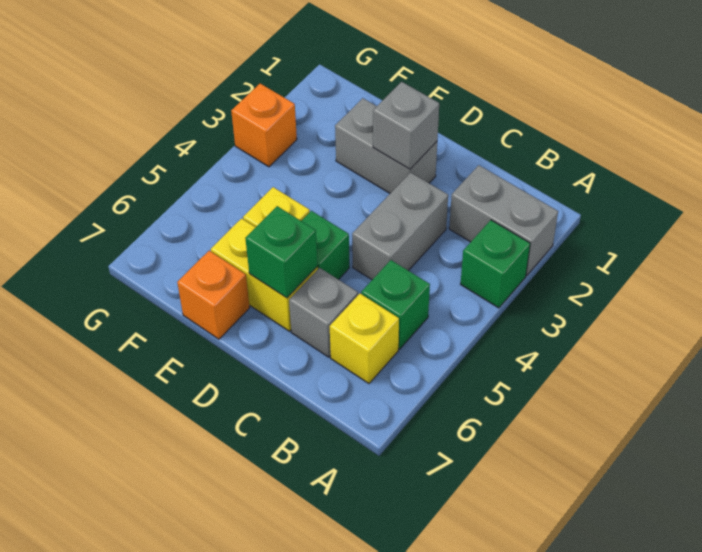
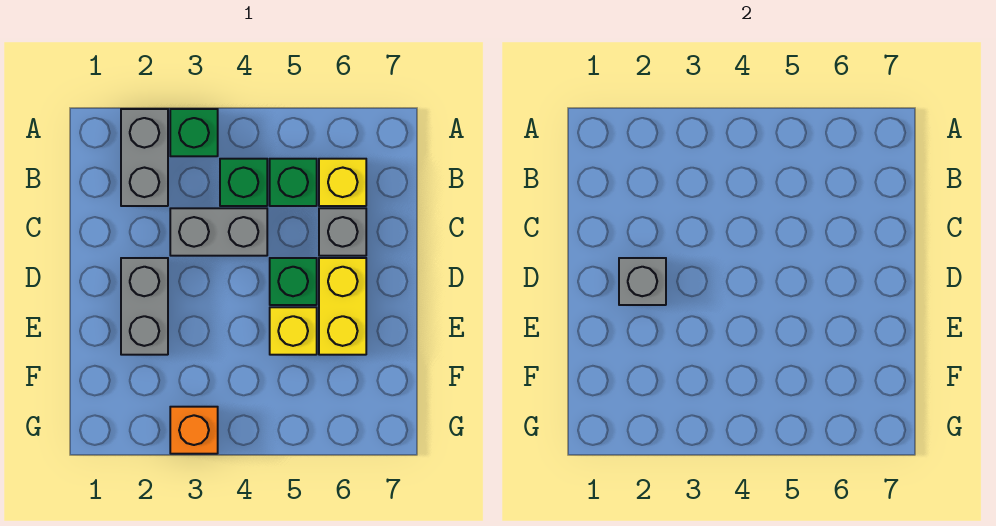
green 1x1 brick [245,206,318,298] -> green 1x1 brick moved to [220,159,267,206]
orange 1x1 brick [177,251,250,339] -> none

